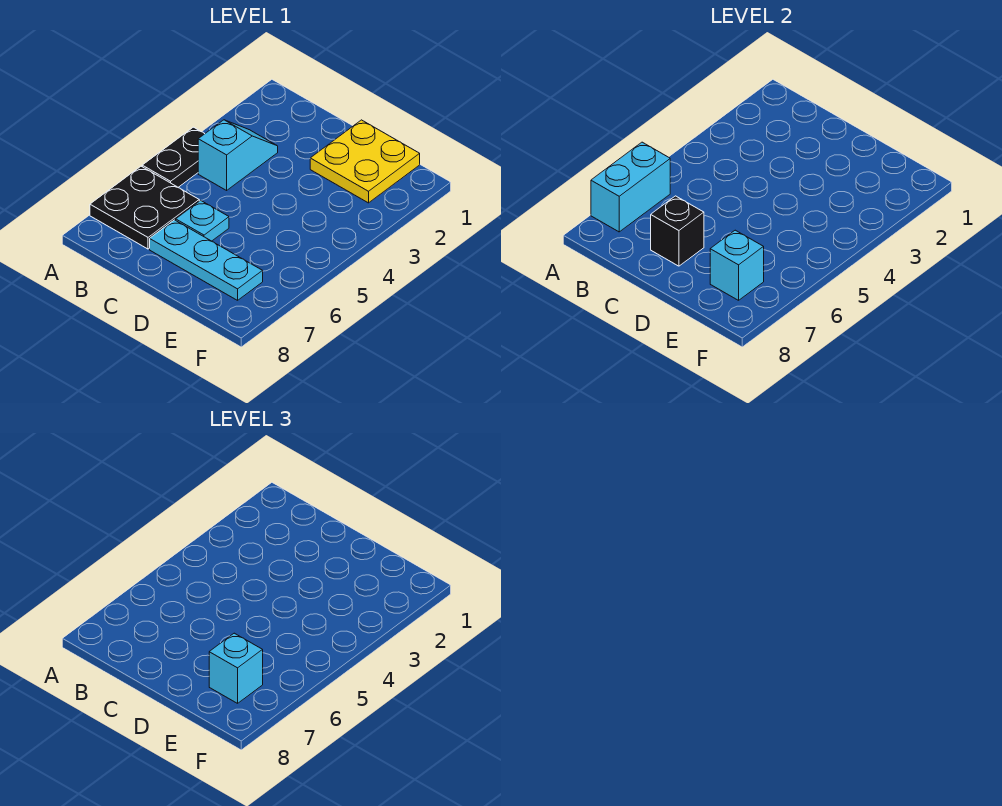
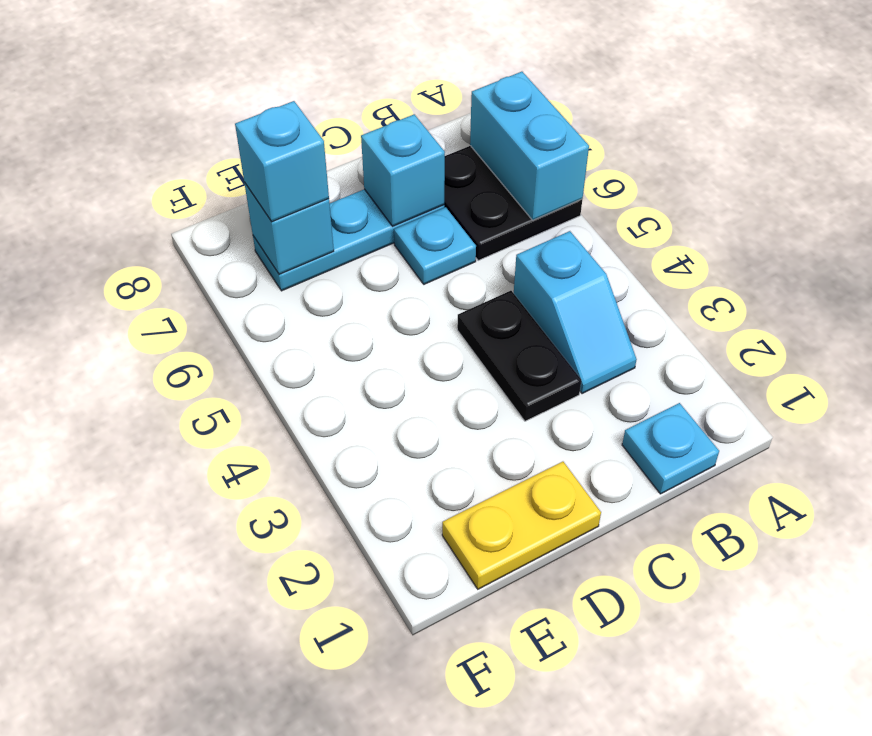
black 1x2 plate [142,127,204,187] -> black 1x2 plate moved to [457,291,581,421]
none -> cyan 1x1 plate [622,403,719,494]
black 1x1 brick [651,196,704,266] -> cyan 1x1 brick [361,114,445,226]
yellow 2x2 plate [310,120,420,203] -> yellow 1x2 plate [442,462,601,589]

